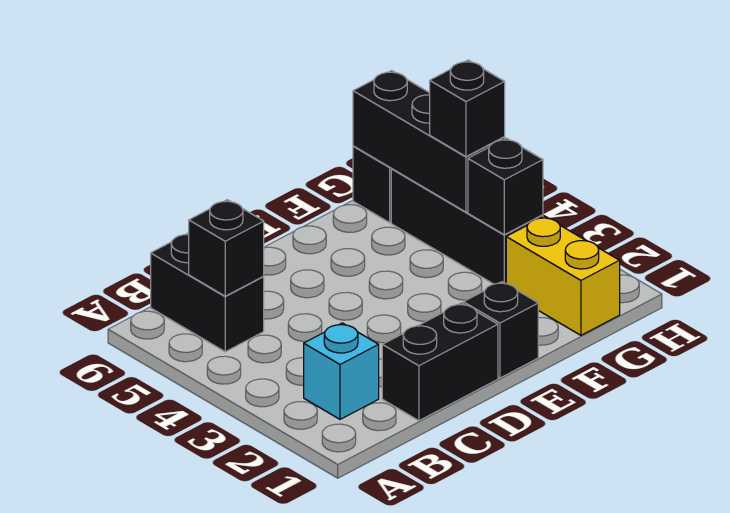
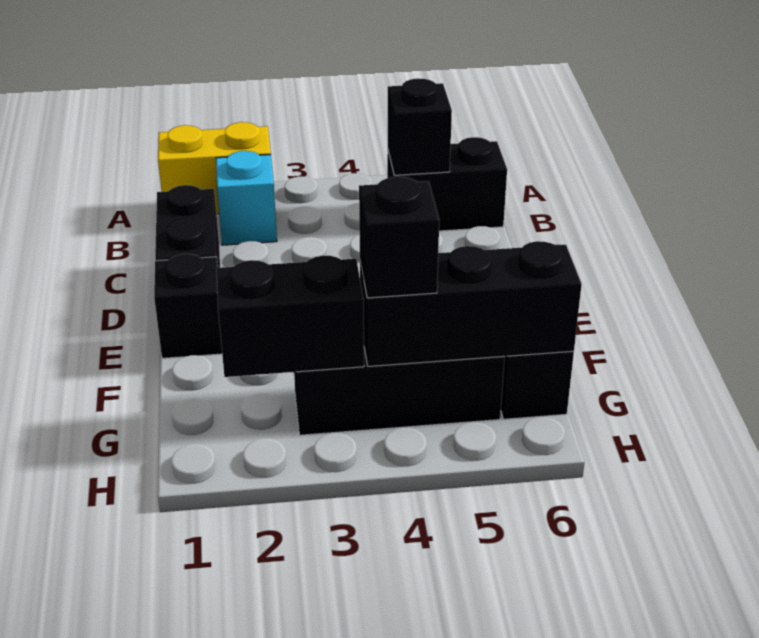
yellow 1x2 brick [506,216,620,335] -> yellow 1x2 brick moved to [158,122,271,214]
black 1x1 brick [468,138,543,235] -> black 1x2 brick [217,256,364,377]

